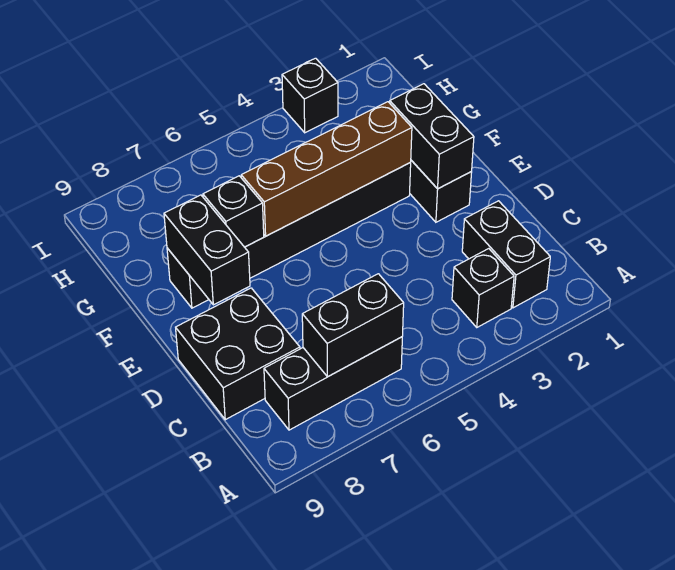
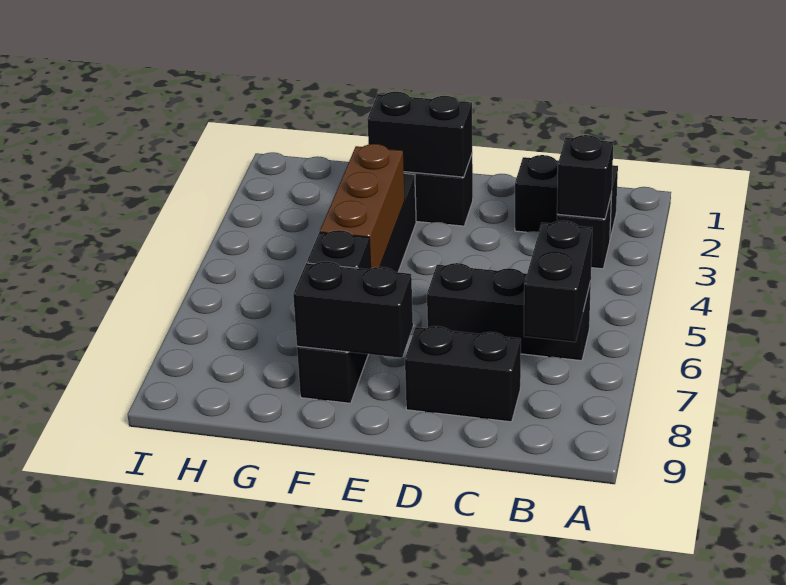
black 1x3 brick [264,337,402,430] -> black 1x3 brick turned to [427,263,591,361]
black 2x2 brick [176,288,300,420] -> black 1x2 brick [405,326,521,422]
brown 1x4 brick [241,102,412,236] -> brown 1x3 brick [320,144,405,268]
black 1x1 brick [282,58,338,133] -> black 1x1 brick moved to [557,135,613,219]

